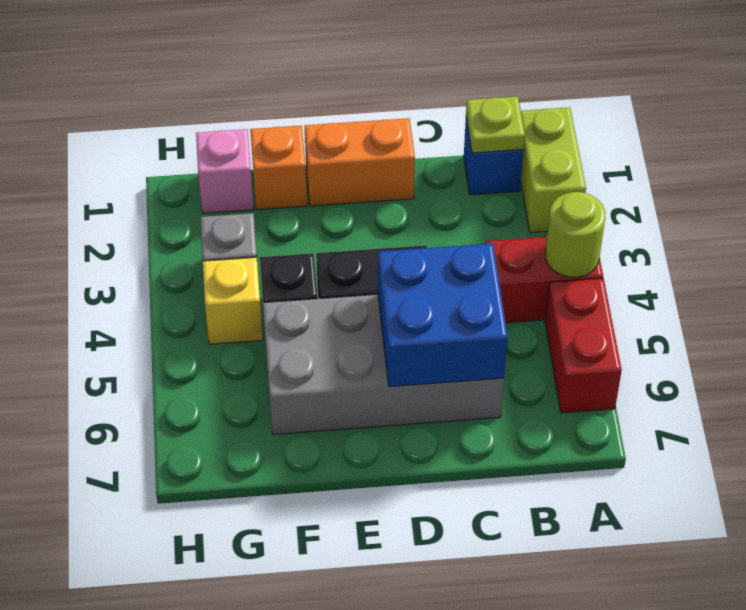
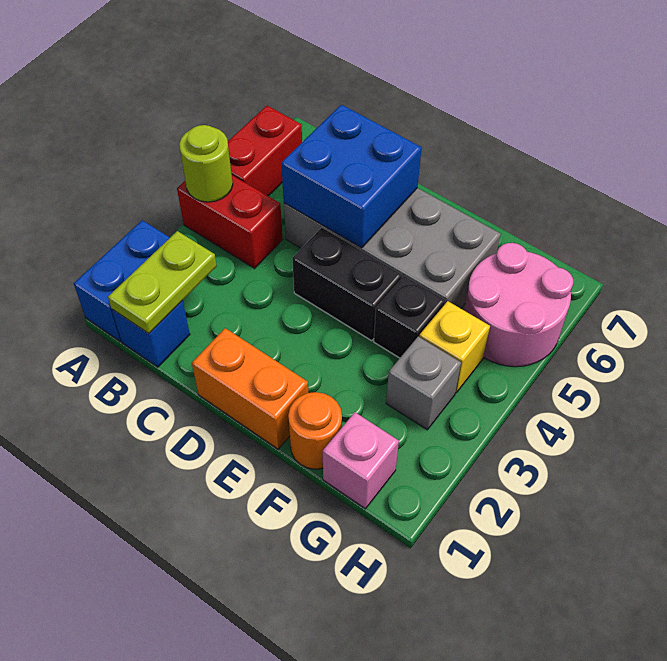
lime 1x2 brick [521,108,586,233] -> blue 1x2 brick [74,220,170,341]
lime 1x1 plate [466,97,525,153] -> lime 1x2 plate [108,231,217,333]
orange 1x1 brick [250,126,307,210] -> orange 1x1 round brick [288,392,342,469]
none -> pink 2x2 round brick [464,243,573,367]

